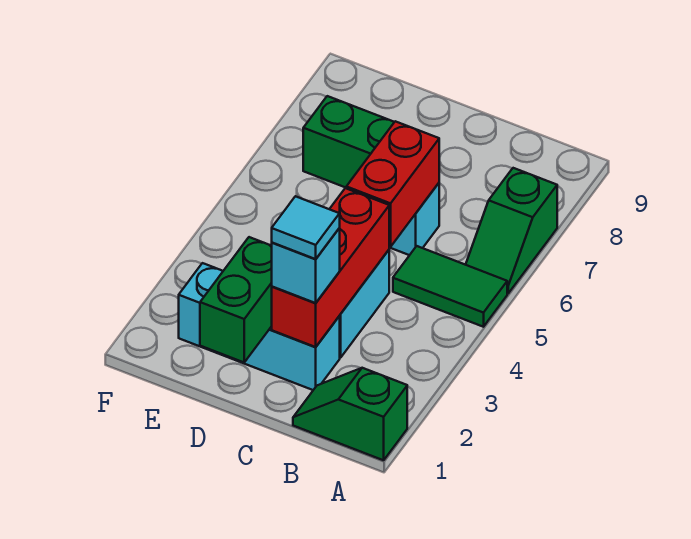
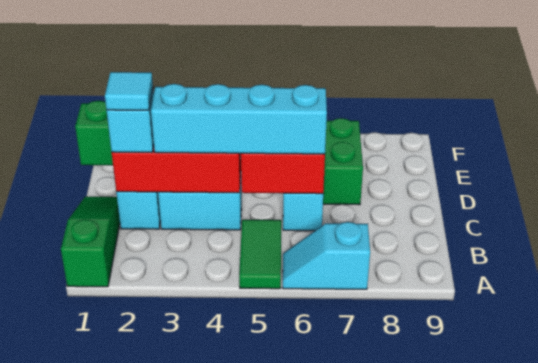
green 1x2 slope [293,368,407,460] -> green 1x3 slope [61,197,120,287]
green 1x2 slope [466,168,557,293] -> cyan 1x2 slope [283,222,370,289]
none -> cyan 1x4 brick [151,84,327,154]

